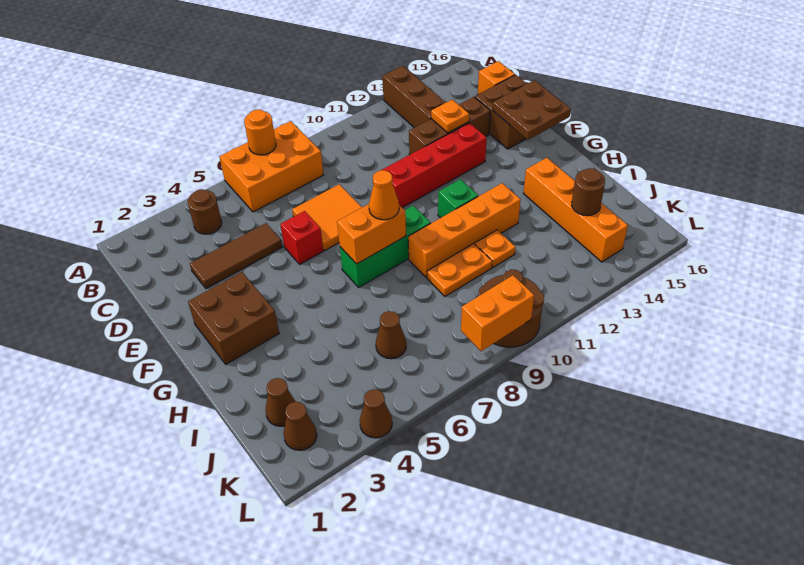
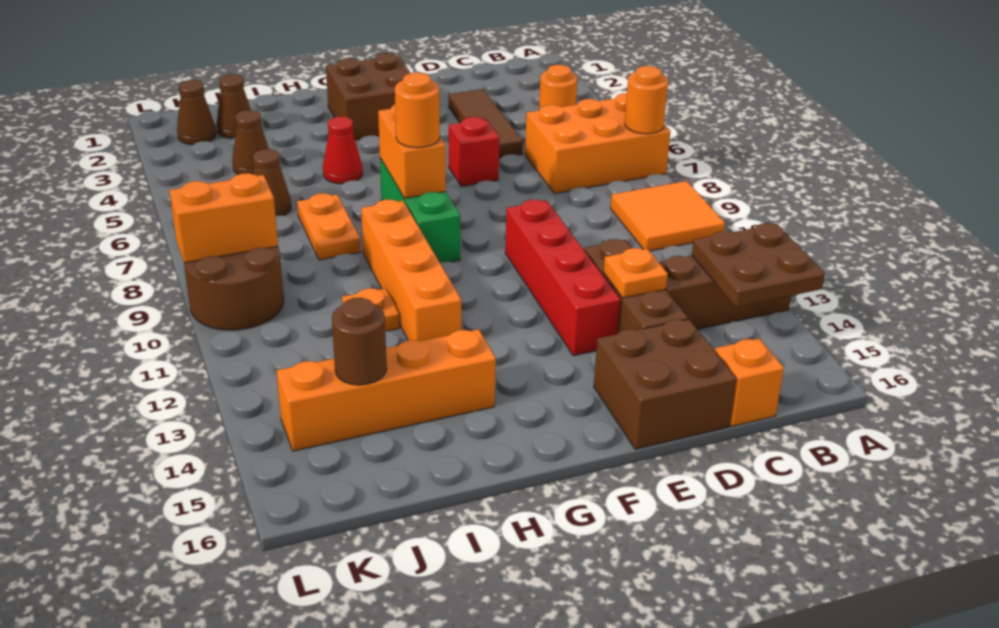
orange 2x3 brick [219,121,324,212] -> orange 2x3 brick turned to [525,93,670,193]
brown 1x1 round brick [188,189,222,234] -> orange 1x1 round brick [539,65,577,110]
orange 2x2 tile [292,184,362,250] -> orange 2x2 tile moved to [610,181,725,251]
brown 2x2 plate [492,80,571,140] -> brown 2x2 plate moved to [692,223,825,307]
orange 1x1 cone [369,170,399,220] -> orange 1x1 round brick [395,73,440,148]
green 1x1 brick [438,179,478,218] -> none
none -> red 1x1 cone [323,117,363,184]
orange 1x2 plate [427,244,492,296] -> orange 1x2 plate moved to [297,193,361,260]
brown 1x1 cone [360,389,392,438] -> brown 1x1 cone moved to [232,110,269,175]
orange 1x2 brick [461,275,534,351] -> orange 1x2 brick turned to [169,173,278,263]

